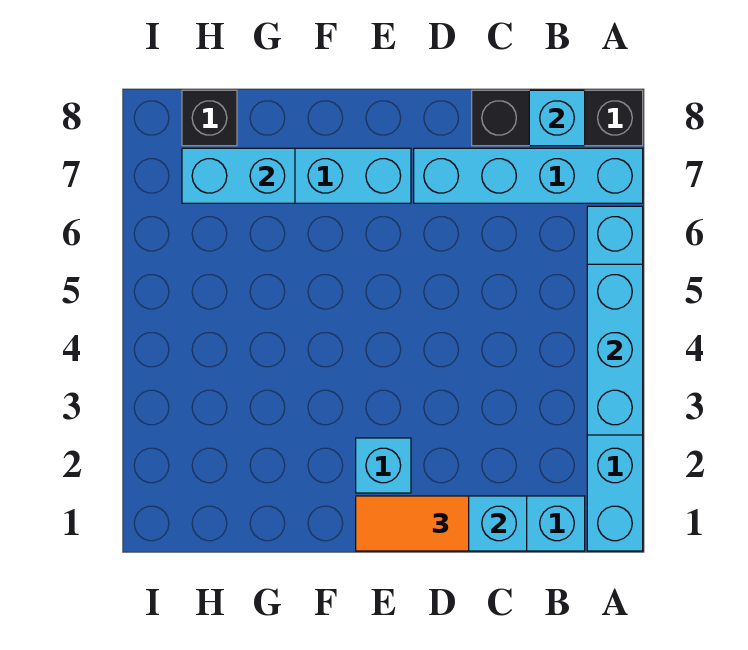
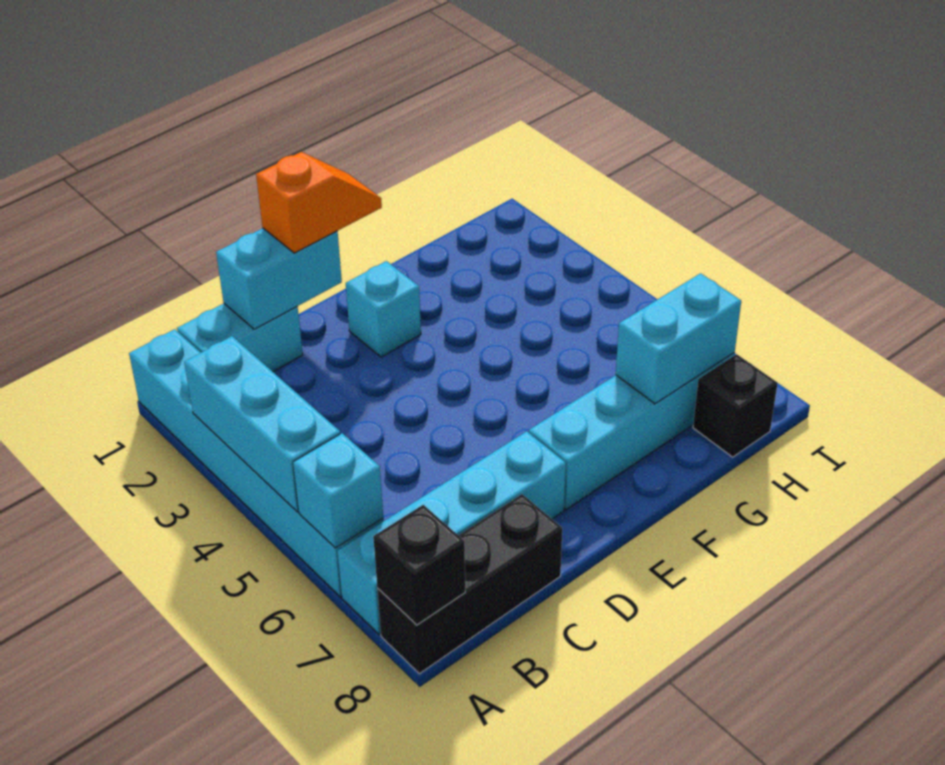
none -> black 1x1 brick [373,505,465,625]
cyan 1x1 brick [529,90,585,146] -> cyan 1x1 brick moved to [293,433,383,548]
orange 1x2 tile [356,496,469,551] -> orange 1x2 slope [256,152,382,253]

